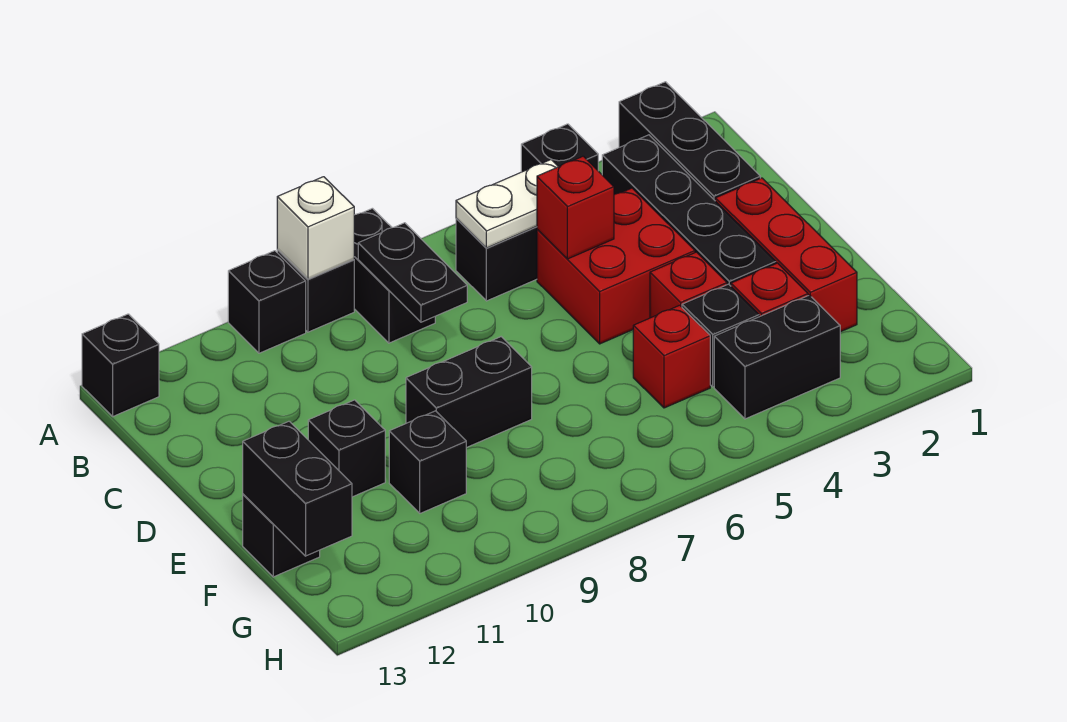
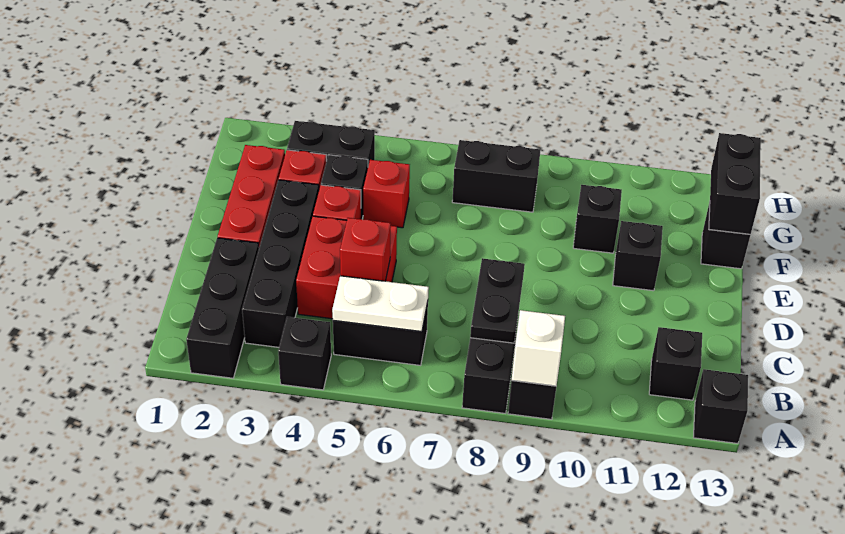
black 1x1 brick [228,251,306,353] -> black 1x1 brick moved to [649,327,702,400]
black 1x2 brick [406,337,532,448] -> black 1x2 brick moved to [452,140,540,212]

